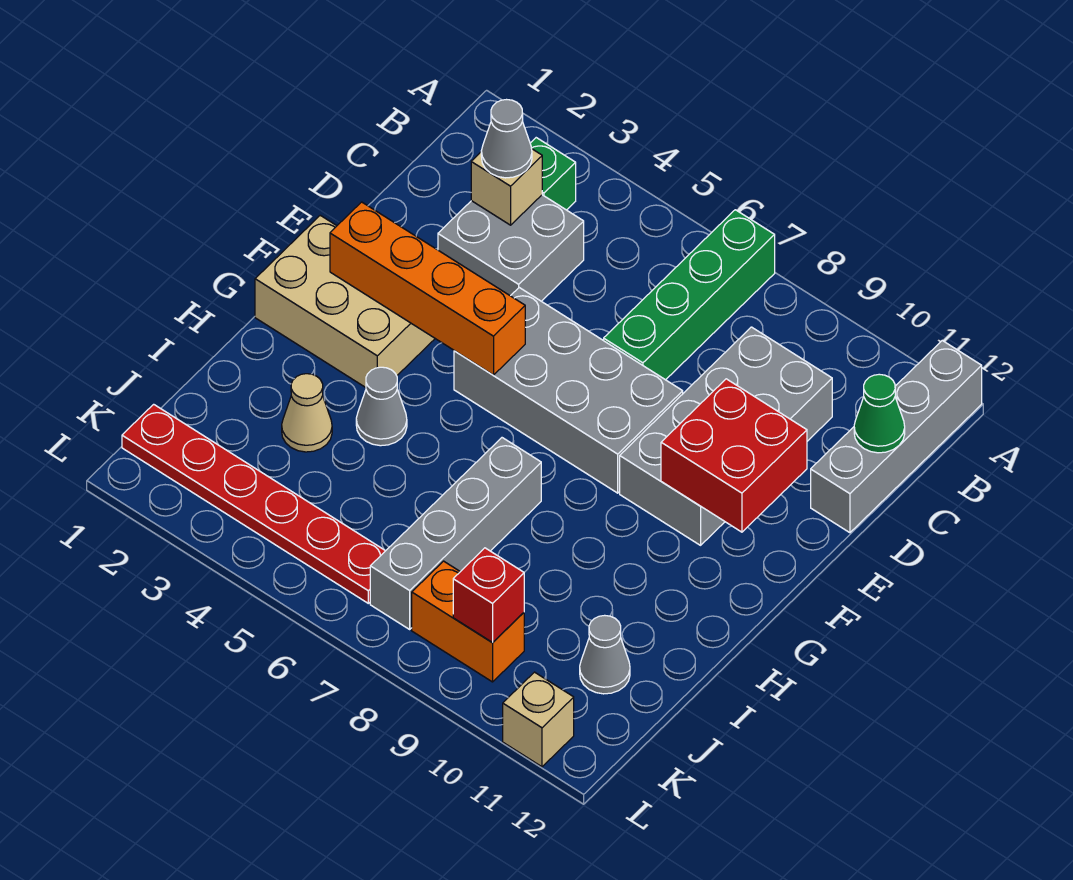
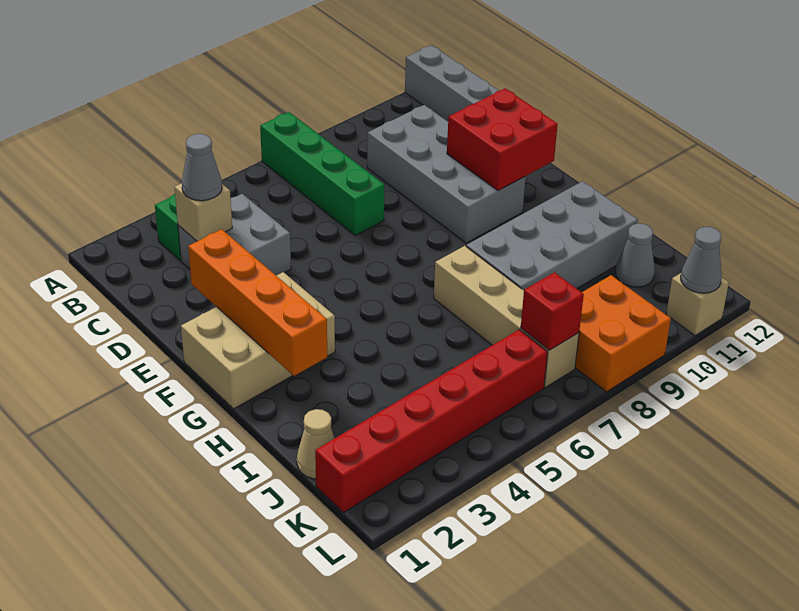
green 1x1 cone [854,374,905,453] -> none
grey 2x4 brick [454,288,683,493] -> grey 2x4 brick moved to [466,181,638,290]
orange 1x4 brick [330,202,525,375] -> orange 1x4 brick turned to [188,229,327,376]
grey 1x1 cone [356,367,407,446] -> grey 1x1 cone moved to [681,227,722,293]
grey 1x4 brick [370,438,541,629] -> tan 1x4 brick [434,246,579,387]
tan 1x1 cone [282,374,332,452] -> tan 1x1 cone moved to [297,409,334,479]
red 1x6 plate [122,404,385,603] -> red 1x6 brick [315,330,548,513]
orange 1x2 brick [412,561,524,682] -> orange 2x2 brick [575,275,671,392]
red 1x1 brick [453,548,524,642] -> red 1x1 brick moved to [521,272,584,350]

